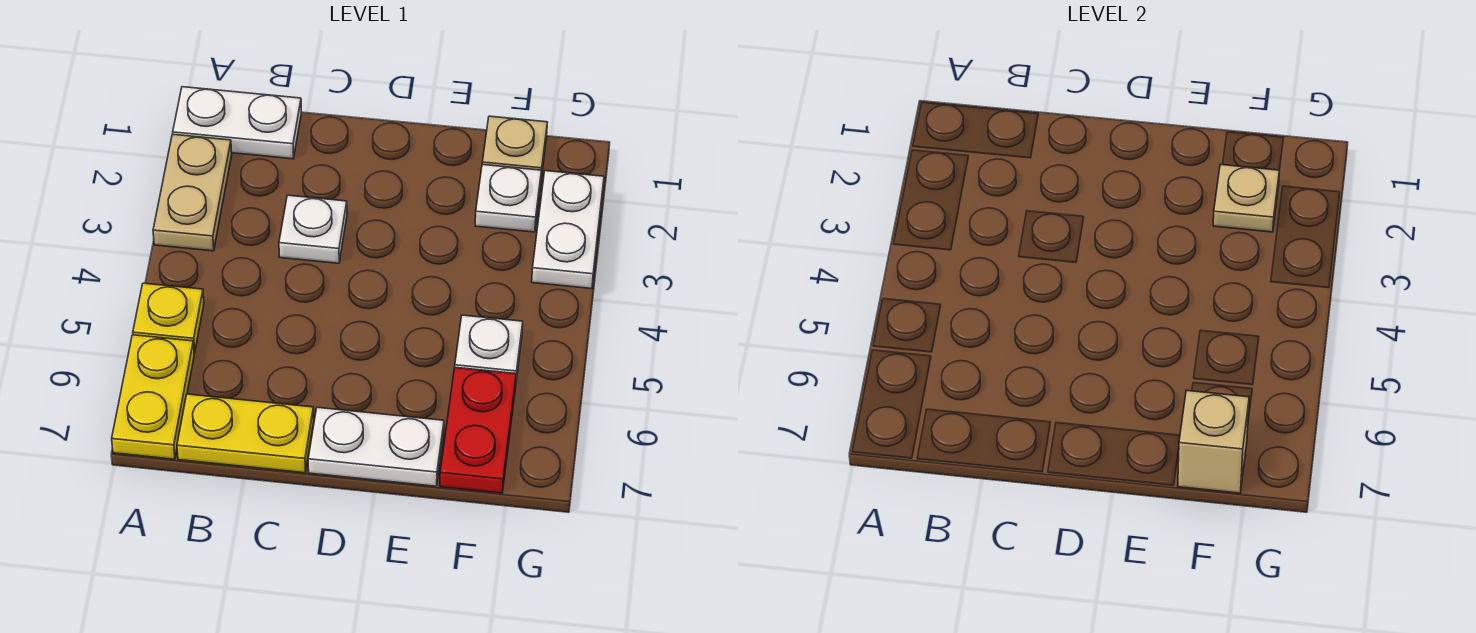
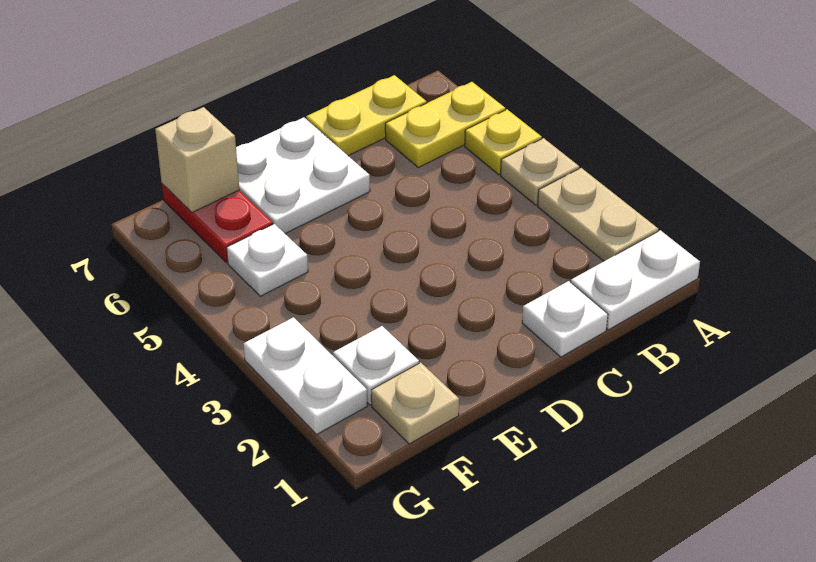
yellow 1x2 plate [112,335,194,459] -> yellow 1x2 plate turned to [385,82,505,167]
white 1x1 plate [279,195,347,263] -> white 1x1 plate moved to [522,281,608,357]
white 1x2 plate [308,407,444,486] -> white 2x2 plate [236,117,370,234]
tan 1x1 plate [1213,165,1280,232] -> tan 1x1 plate moved to [501,138,579,205]

